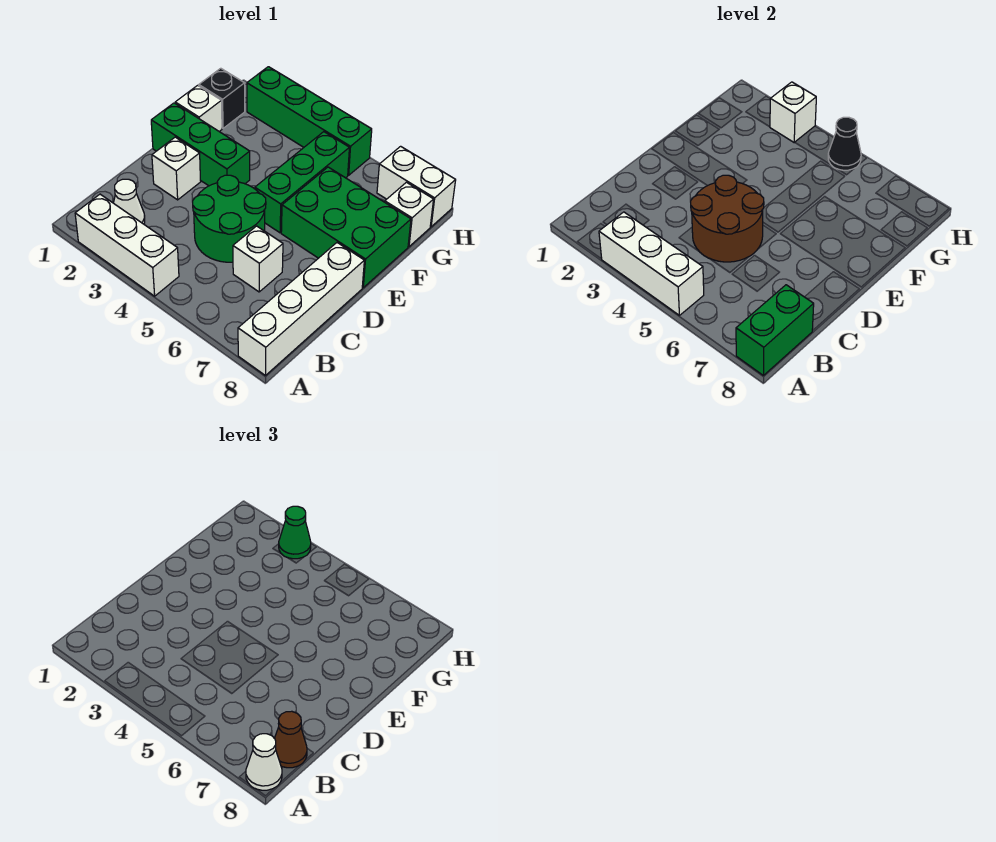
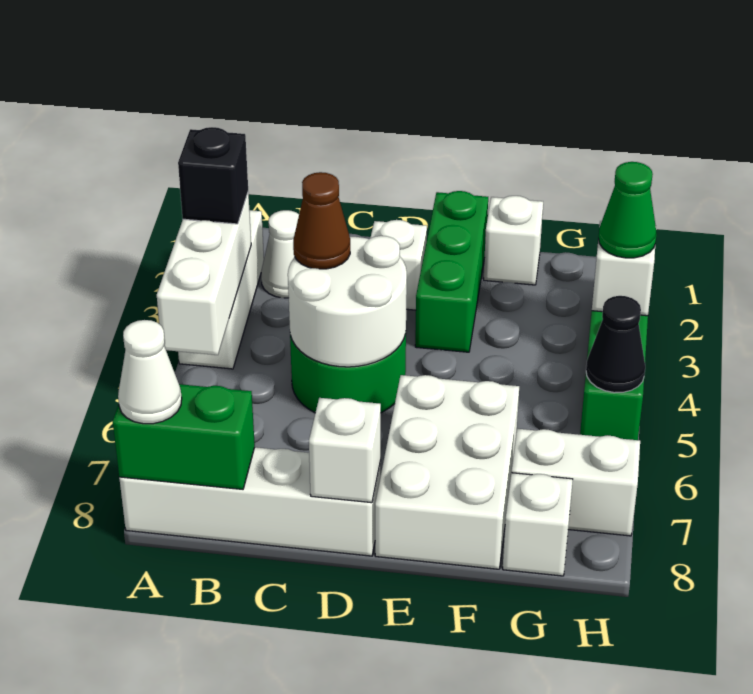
brown 1x1 cone [274,711,307,768] -> brown 1x1 cone moved to [293,172,350,269]
brown 2x2 round brick [691,175,764,262] -> white 2x2 round brick [288,236,407,367]
white 1x1 brick [233,226,283,292] -> white 1x1 brick moved to [309,398,381,503]
green 1x3 brick [255,132,349,233] -> none
green 2x3 brick [281,167,411,288] -> white 2x3 brick [375,375,519,569]
black 1x1 brick [199,68,245,128] -> black 1x1 brick moved to [178,127,248,224]
white 1x2 brick [377,146,456,227] -> white 1x2 brick turned to [512,429,640,536]

